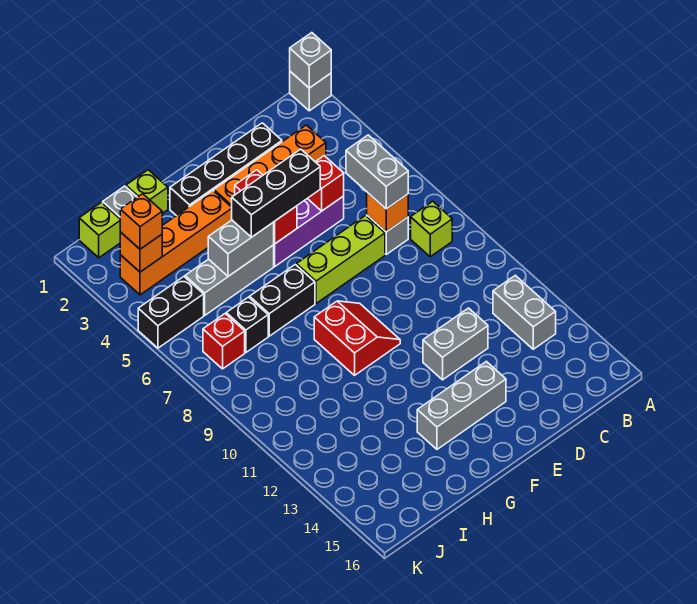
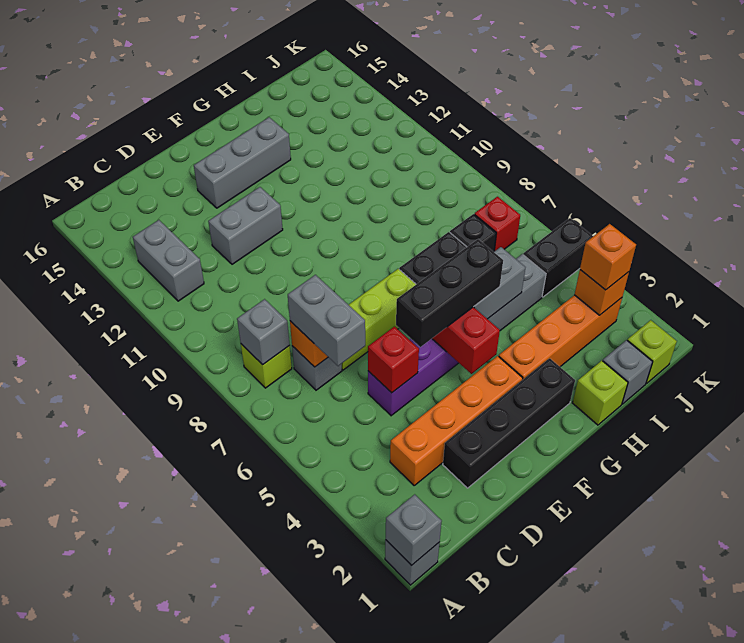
none -> grey 1x1 brick [237,299,289,365]
red 2x2 slope [314,301,400,375] -> none

